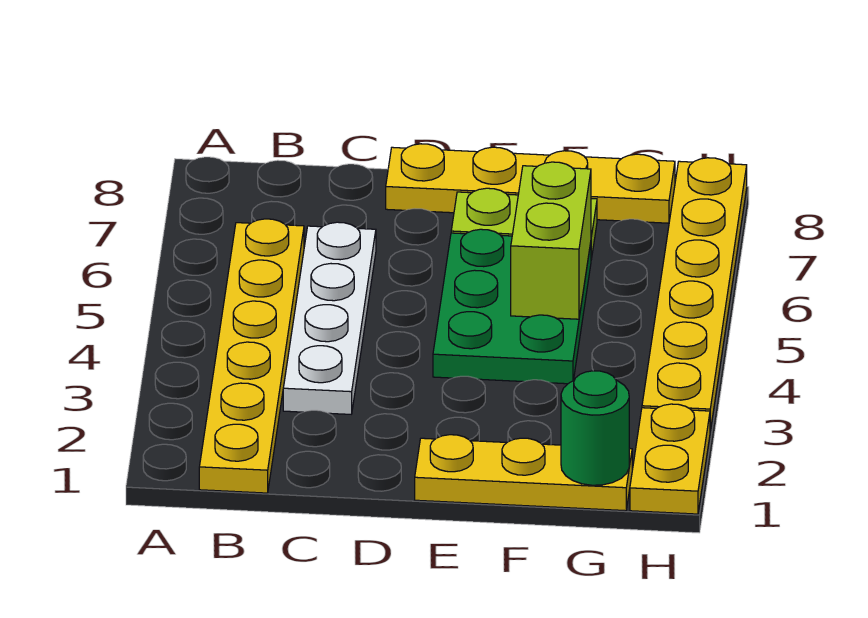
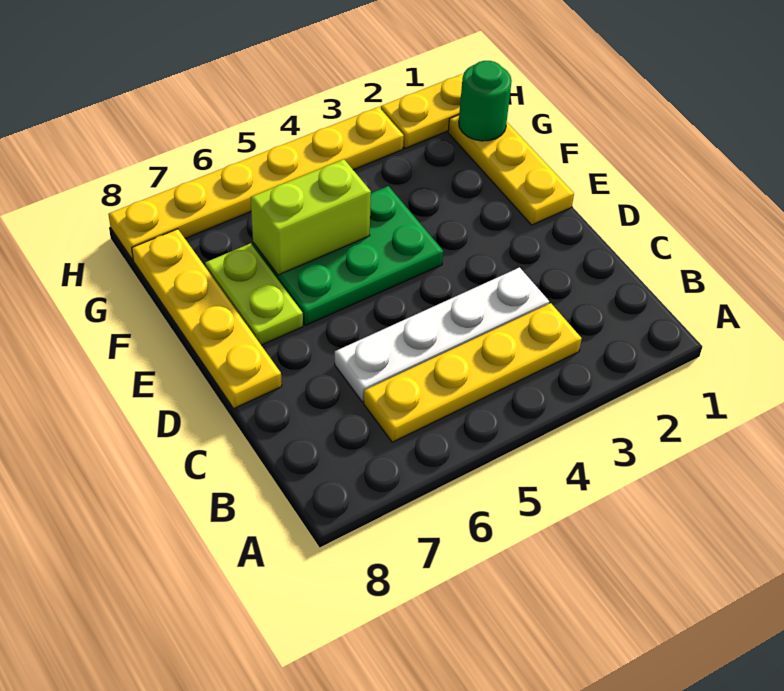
yellow 1x6 plate [199,219,304,493] -> yellow 1x4 plate [364,303,582,442]

